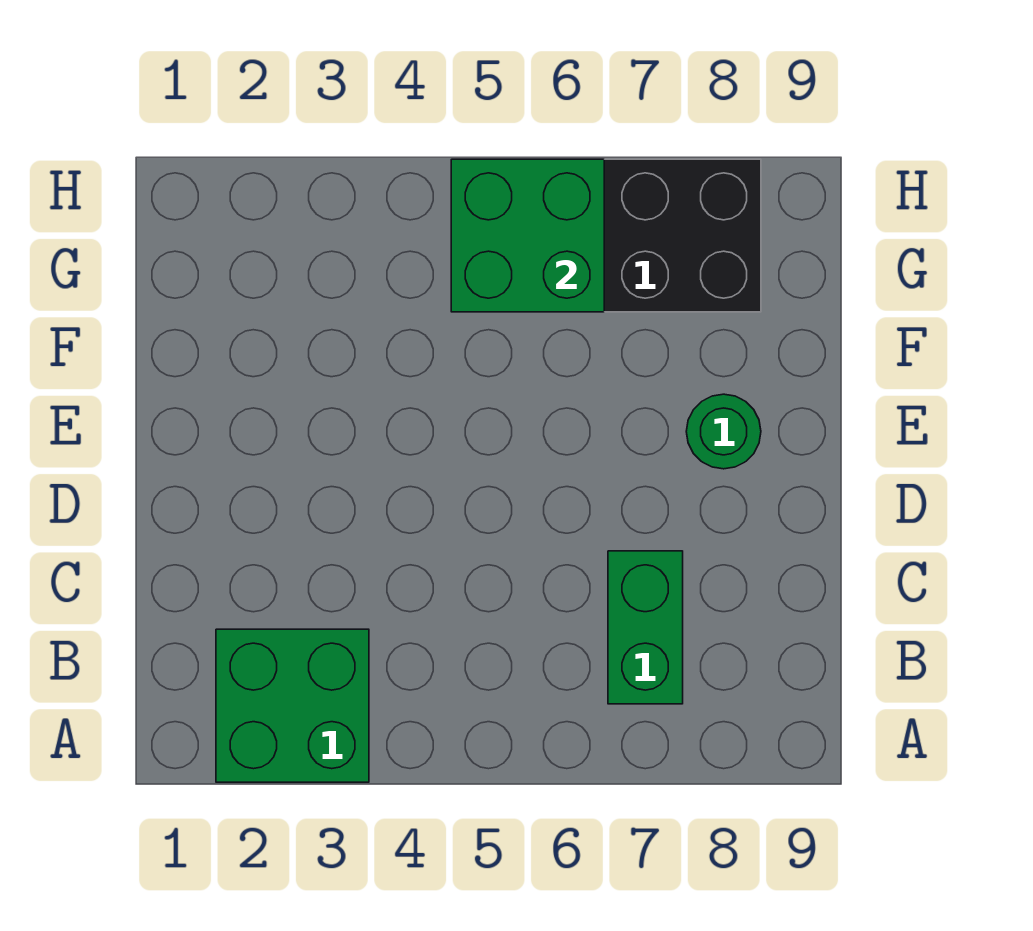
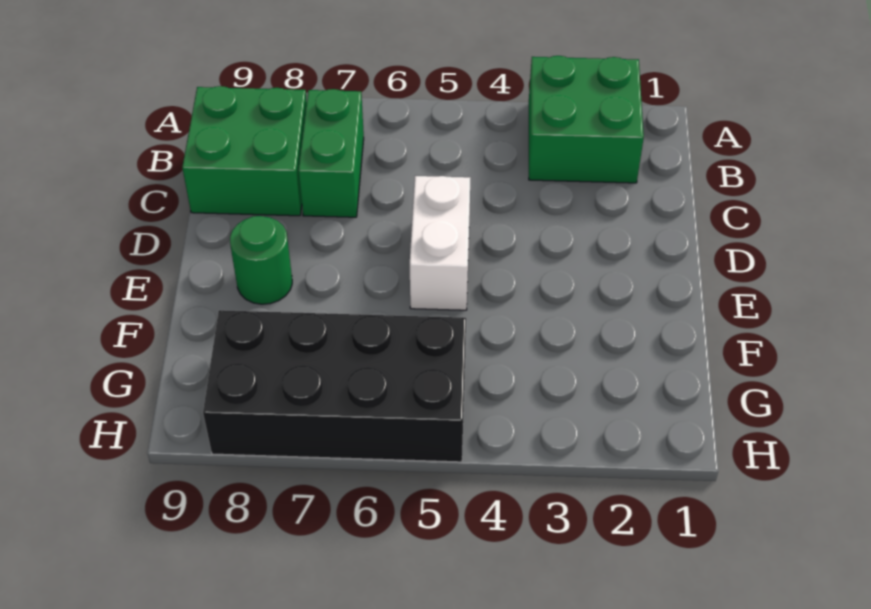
none -> white 1x2 brick [410,176,470,310]
green 2x2 brick [451,159,604,312] -> green 2x2 brick moved to [182,86,307,216]

